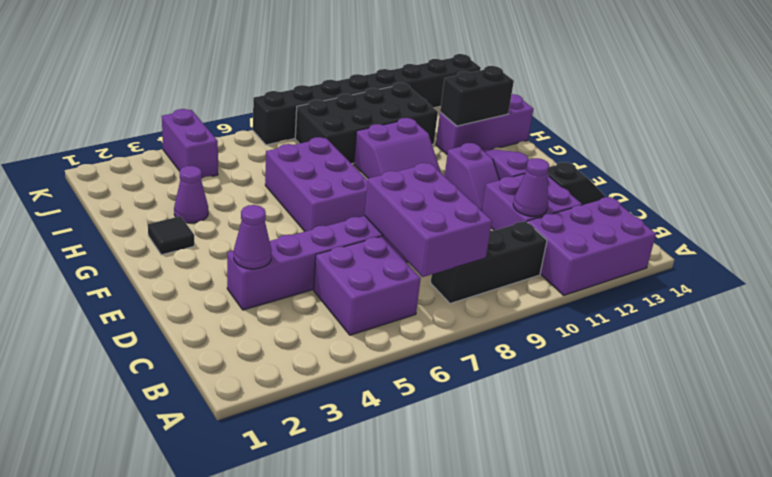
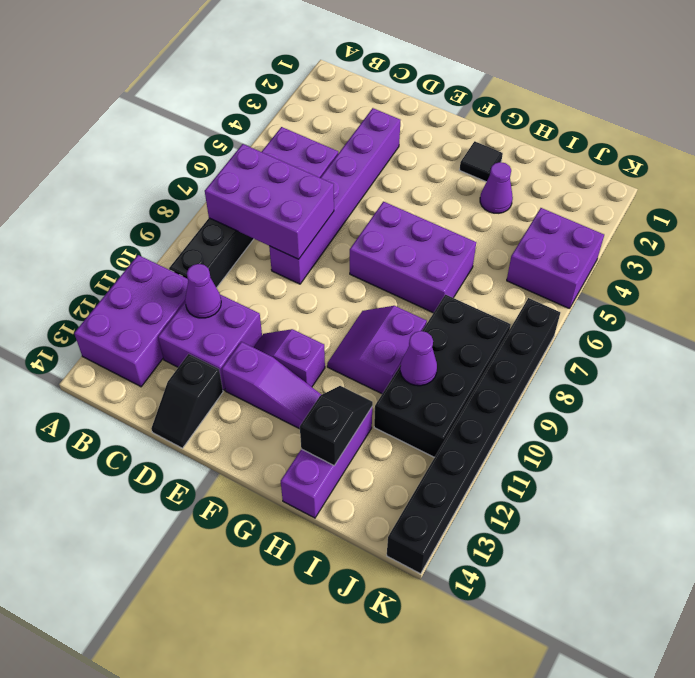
purple 1x1 cone [234,205,272,269] -> purple 1x1 cone moved to [400,331,437,386]
black 1x2 brick [440,66,514,126] -> black 1x2 slope [300,386,373,466]
purple 1x2 brick [162,109,218,178] -> purple 2x2 brick [507,208,604,309]

